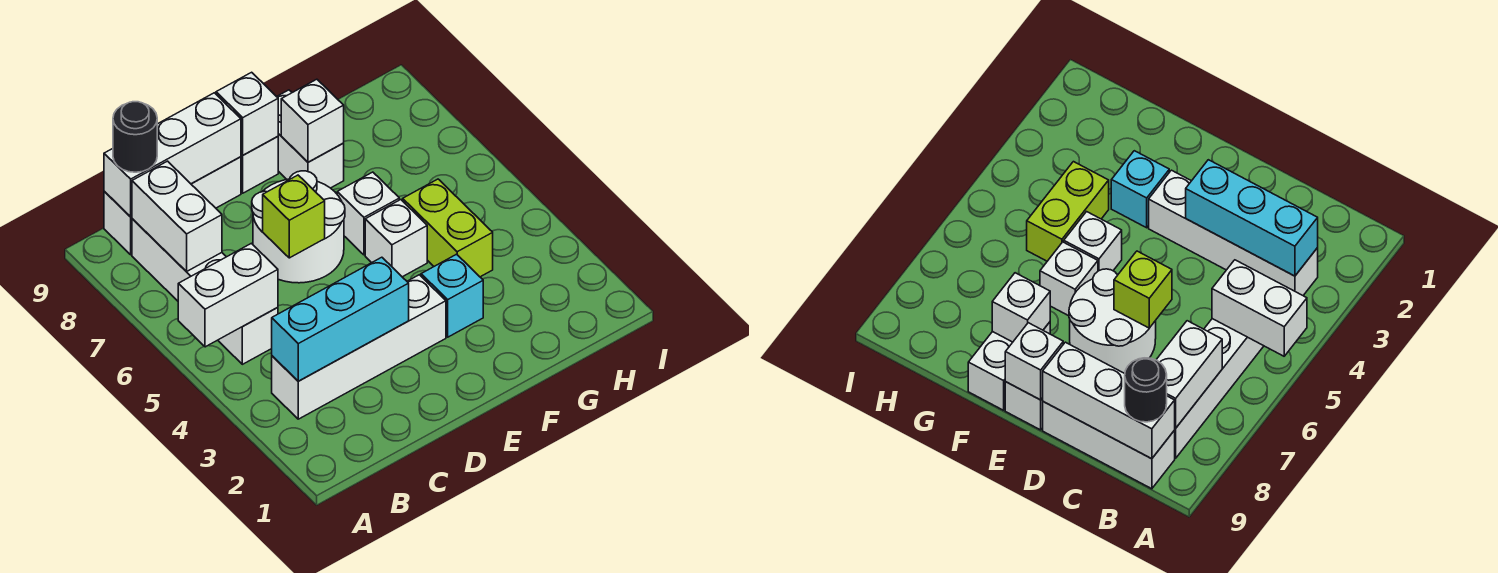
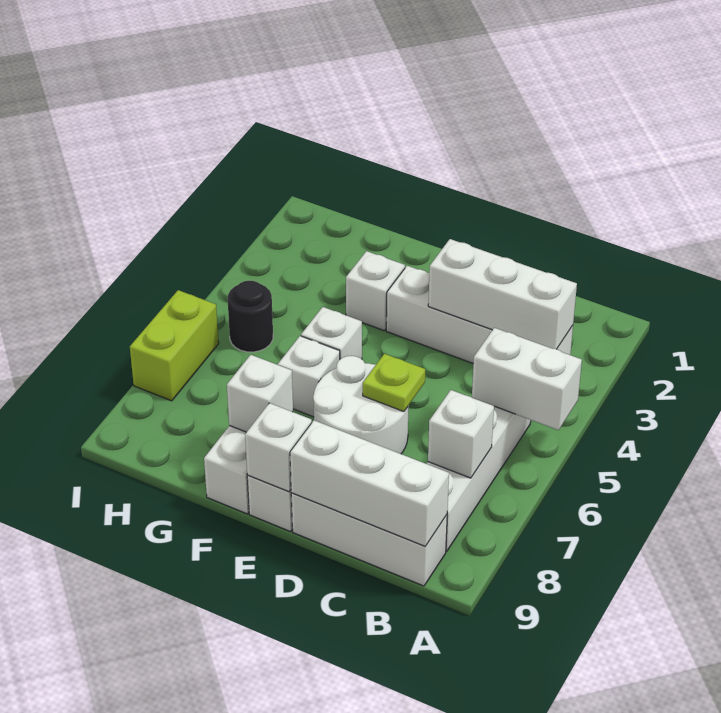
cyan 1x3 brick [272,257,409,381] -> white 1x3 brick [428,239,577,349]
white 1x2 brick [132,161,222,272] -> white 1x1 brick [428,390,494,478]
black 1x1 round brick [113,102,157,172] -> black 1x1 round brick moved to [228,281,273,352]
lime 1x1 brick [263,175,325,258] -> lime 1x1 plate [363,354,425,411]
cyan 1x1 brick [421,254,483,337] -> white 1x1 brick [346,251,405,331]
lime 1x2 brick [403,179,493,277] -> lime 1x2 brick moved to [130,290,219,401]

